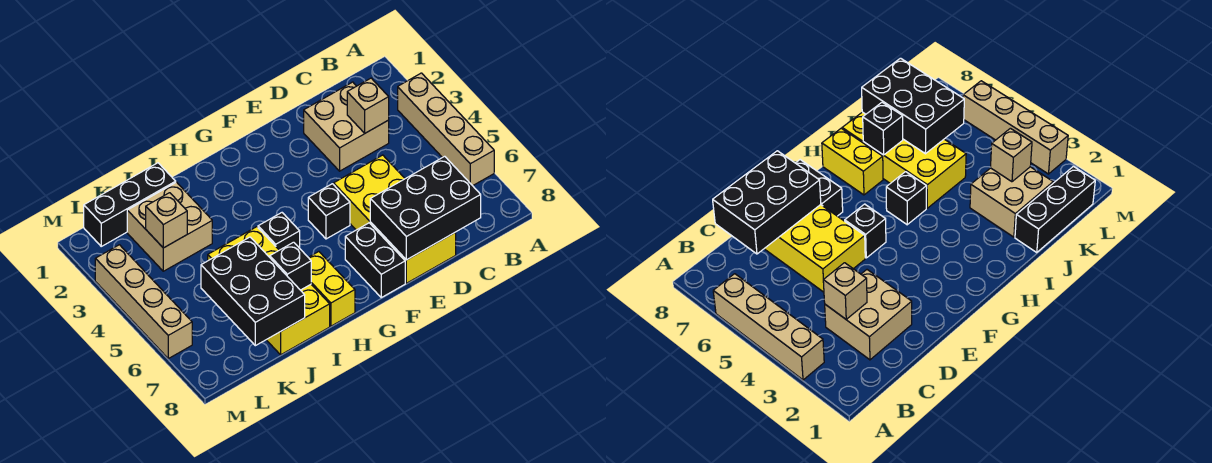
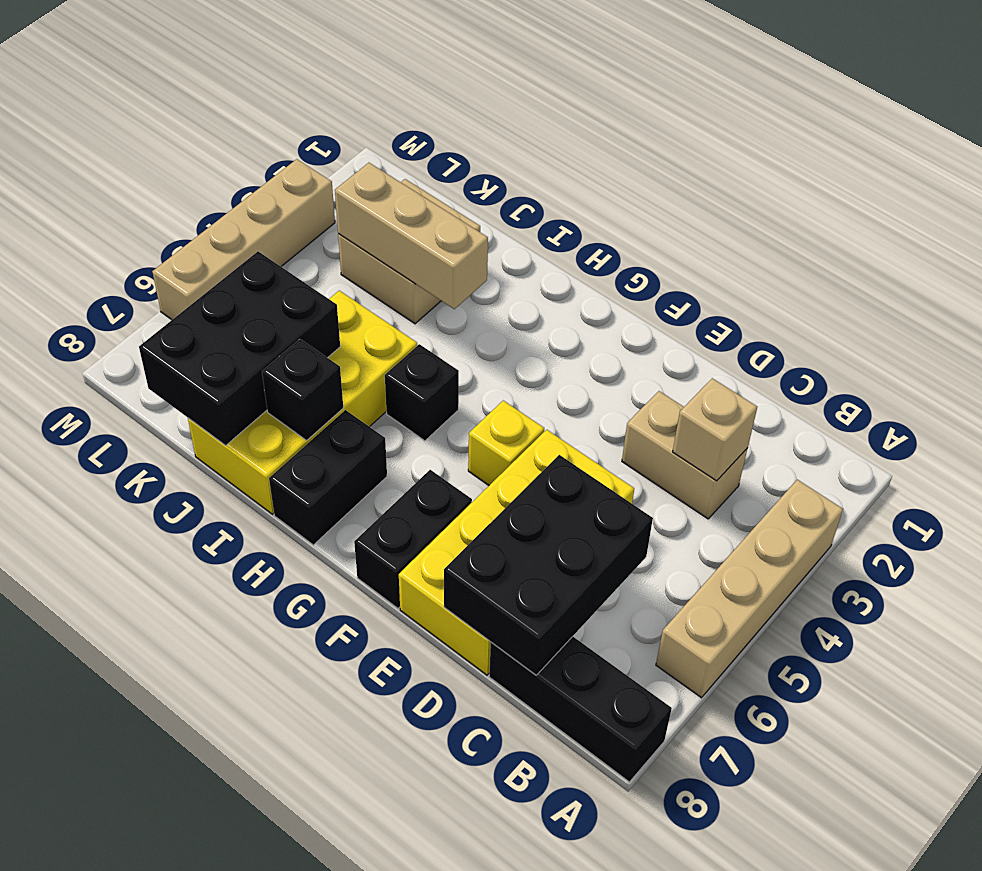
tan 2x2 brick [304,82,389,171] -> tan 1x2 brick [622,391,748,519]
black 2x3 brick [370,156,481,260] -> black 2x3 brick turned to [444,455,653,675]
black 1x1 brick [308,184,350,239] -> yellow 1x1 brick [468,401,544,485]
yellow 1x2 brick [308,252,355,326] -> black 1x2 brick [269,410,387,545]
black 1x3 brick [84,163,176,246] -> black 1x3 brick moved to [489,637,672,782]
tan 1x1 brick [146,193,187,248] -> tan 1x3 brick [335,163,488,309]

